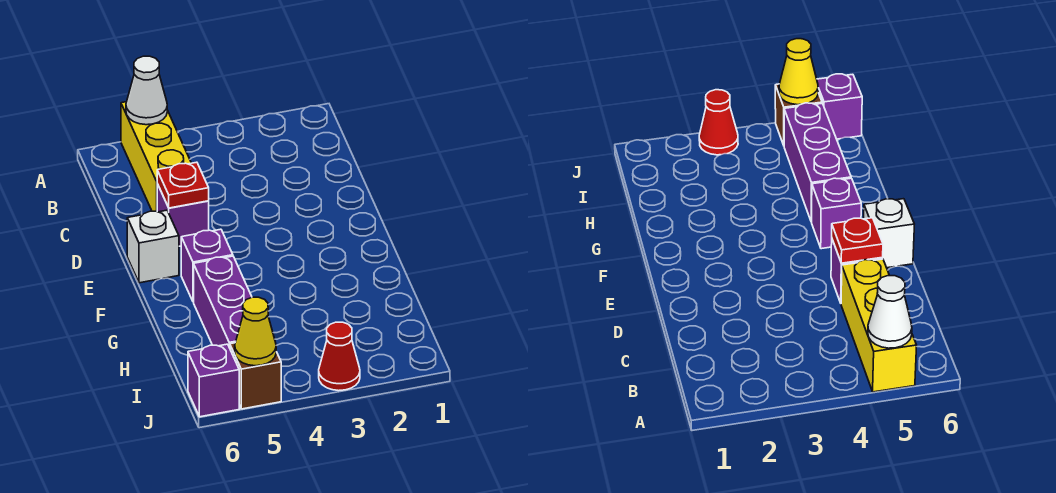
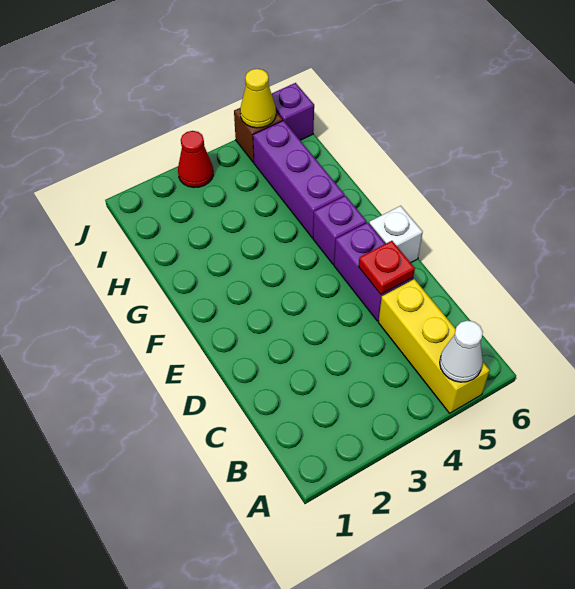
purple 1x1 brick [157,184,209,246] -> purple 1x2 brick [334,223,413,321]

